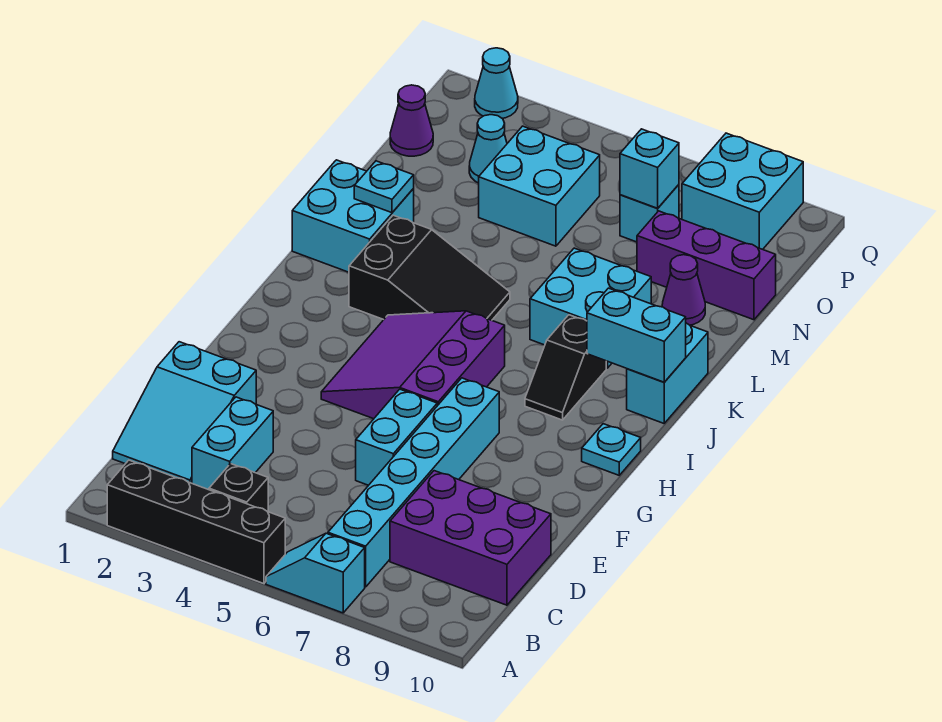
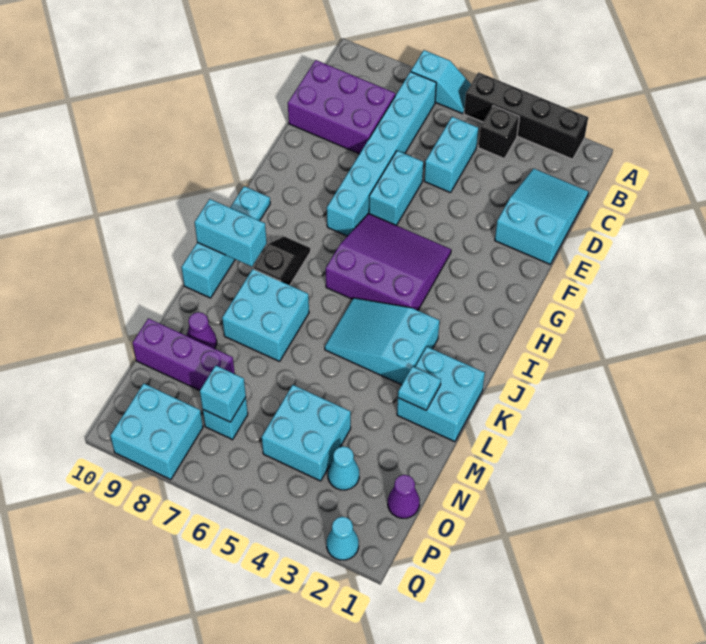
cyan 1x2 brick [192,397,273,490] -> cyan 1x2 brick moved to [424,117,478,193]
purple 3x3 slope [321,311,505,419] -> purple 3x3 slope turned to [326,214,451,310]
black 2x3 slope [349,215,510,320] -> cyan 2x3 slope [325,298,439,385]

